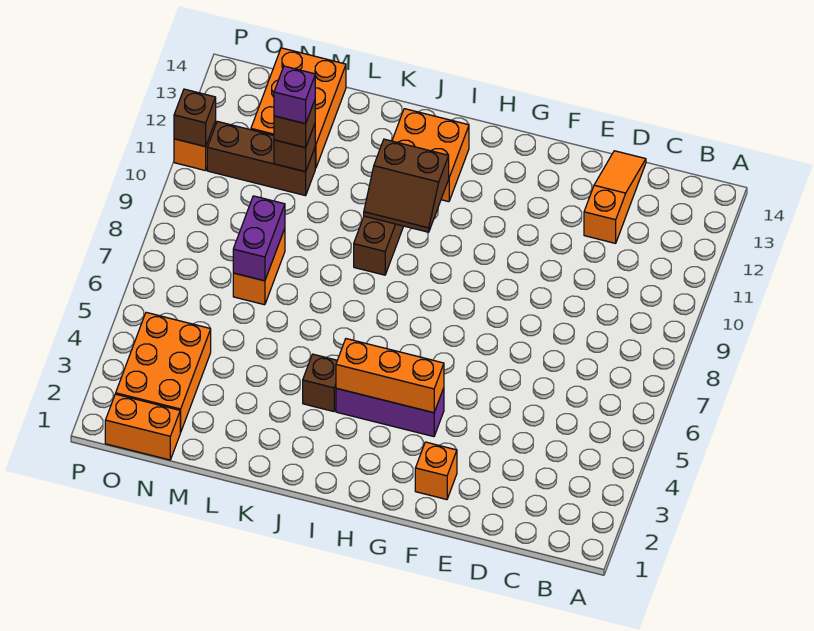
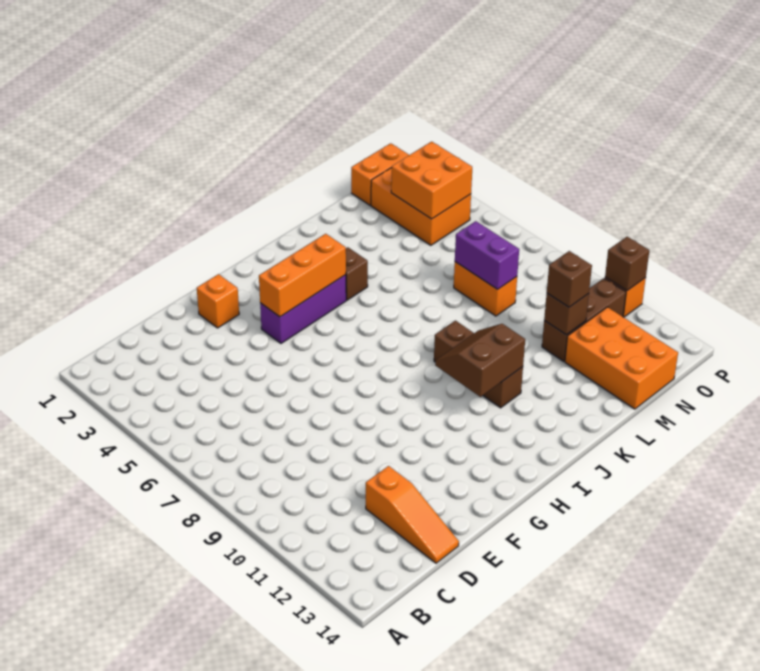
orange 2x2 brick [392,109,469,202] -> orange 2x2 brick moved to [391,142,472,219]
purple 1x1 brick [274,66,315,124] -> none

